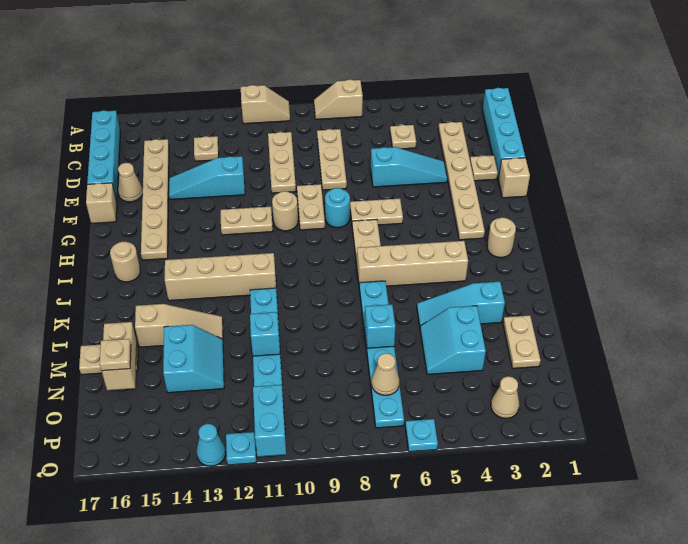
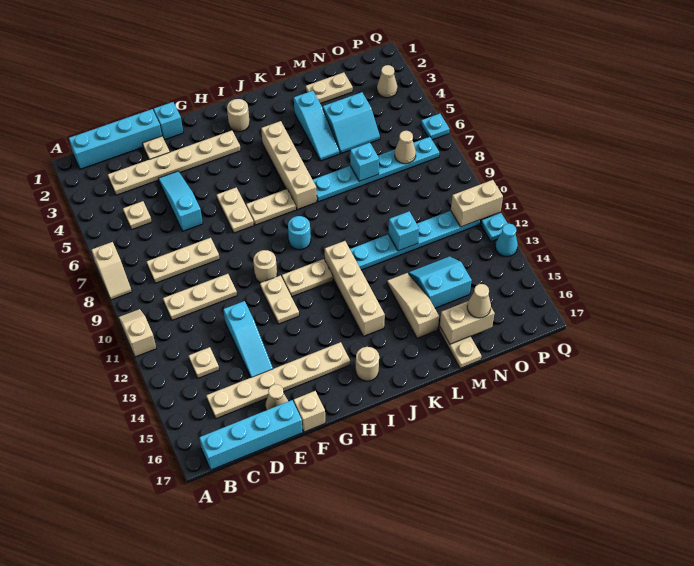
tan 1x1 brick [498,158,530,198] -> cyan 1x1 brick [154,102,183,140]
tan 1x2 plate [297,184,325,230] -> tan 1x2 plate moved to [282,259,333,297]
cyan 1x1 round brick [325,188,350,228] -> cyan 1x1 round brick moved to [288,216,311,250]
tan 1x1 plate [100,339,131,371] -> tan 1x1 cone [467,284,491,318]
cyan 1x2 brick [253,385,286,457] -> tan 1x2 brick [451,180,503,227]

